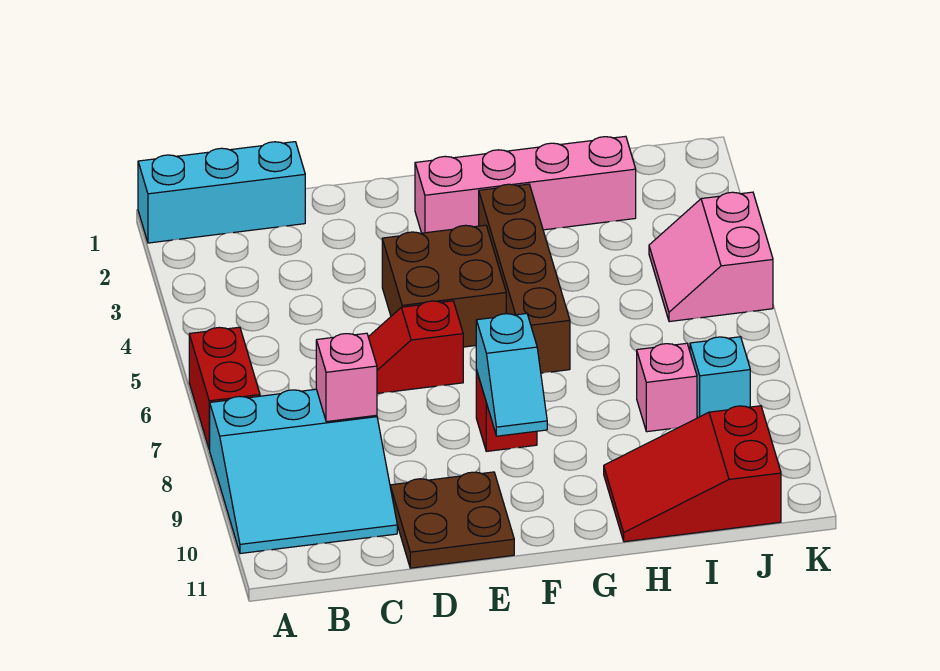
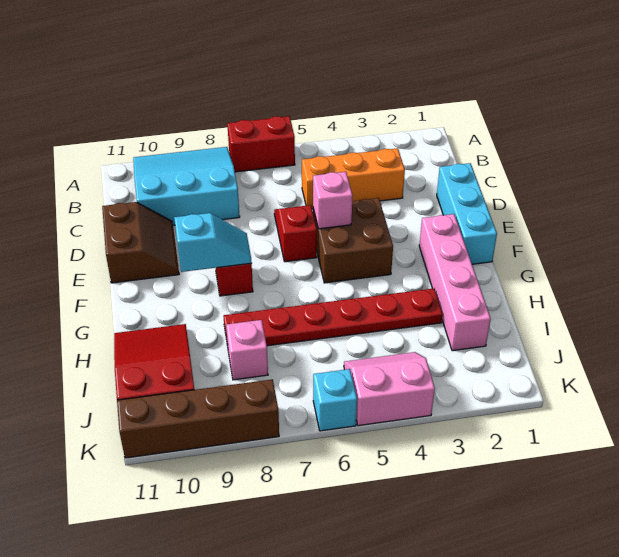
cyan 1x3 brick [138,142,305,243] -> cyan 1x3 brick moved to [437,163,497,264]
cyan 3x3 slope [210,389,397,554] -> cyan 3x3 slope turned to [133,147,240,225]
none -> orange 1x3 brick [302,148,405,209]
pink 1x1 brick [316,333,377,422] -> pink 1x1 brick moved to [313,172,353,229]
brown 2x2 plate [390,472,514,568] -> brown 2x2 slope [102,202,179,283]
cyan 1x2 slope [476,314,547,436] -> cyan 1x2 slope turned to [174,213,252,272]
brown 1x4 brick [479,184,570,373] -> brown 1x4 brick moved to [117,379,279,458]
none -> red 1x6 plate [223,288,443,346]
cyan 1x1 brick [690,337,750,418] -> cyan 1x1 brick moved to [313,369,357,431]

